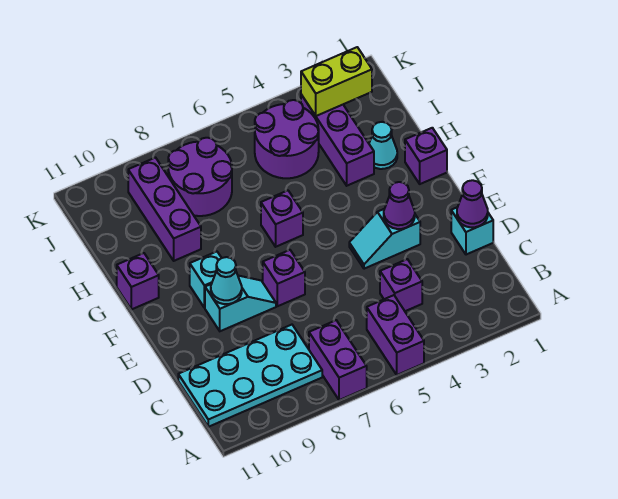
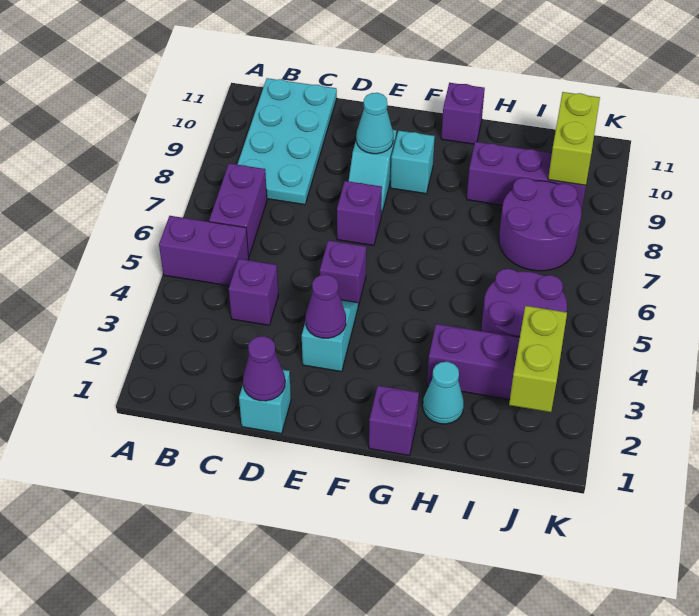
purple 1x2 brick [309,320,367,400] -> purple 1x2 brick turned to [209,163,267,256]
purple 1x1 brick [261,191,303,247] -> purple 1x1 brick moved to [320,240,366,306]
none -> lime 1x2 brick [548,92,600,185]

